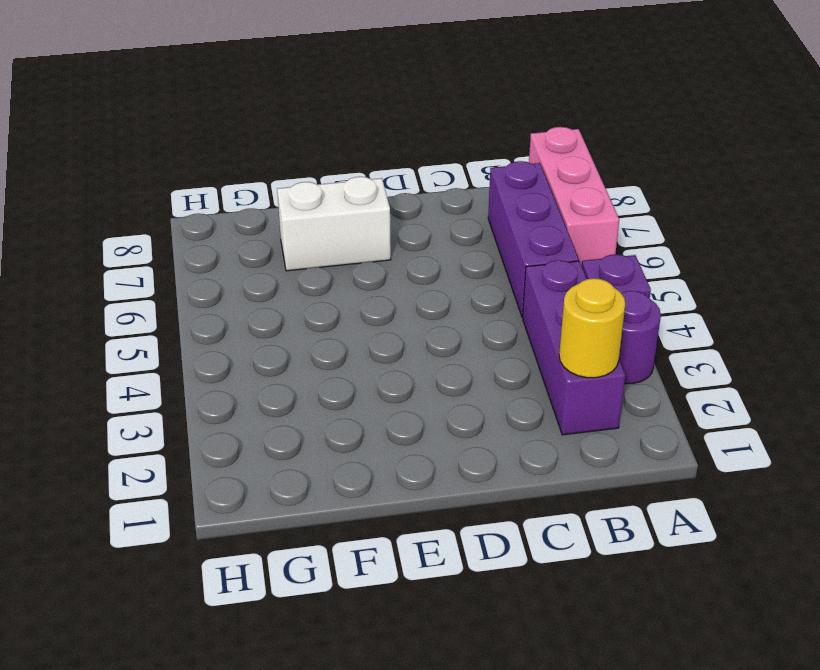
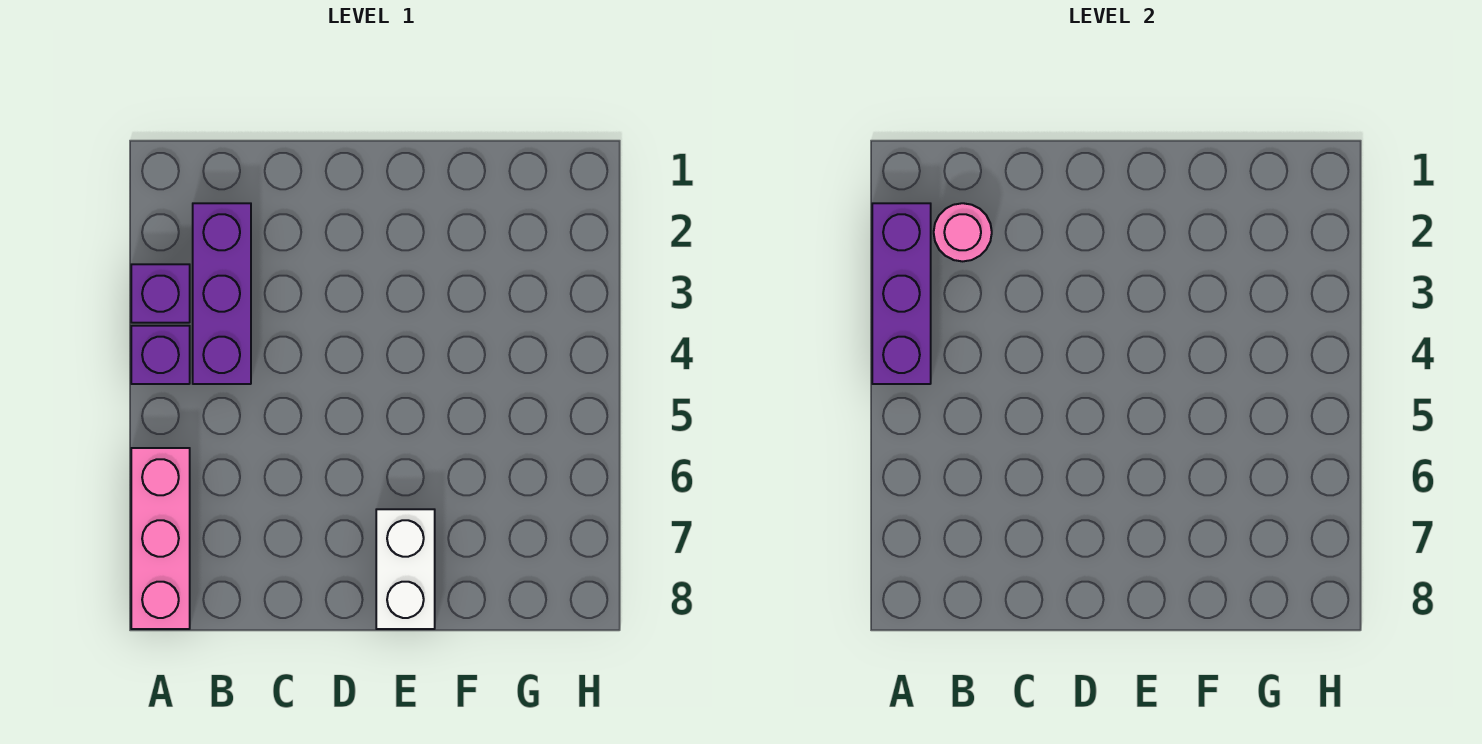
purple 1x1 round brick [619,291,661,384] -> purple 1x1 brick [131,264,190,323]
yellow 1x1 round brick [559,278,625,378] -> pink 1x1 round brick [934,203,992,261]
purple 1x3 brick [488,161,579,317] -> purple 1x3 brick moved to [872,203,931,384]
white 1x2 brick [277,177,391,271] -> white 1x2 brick turned to [376,509,435,629]

